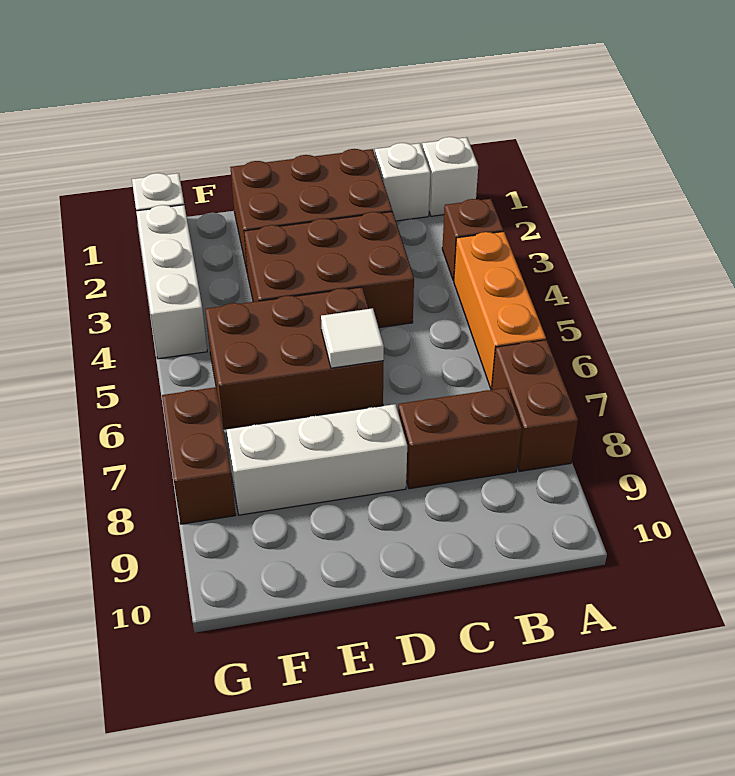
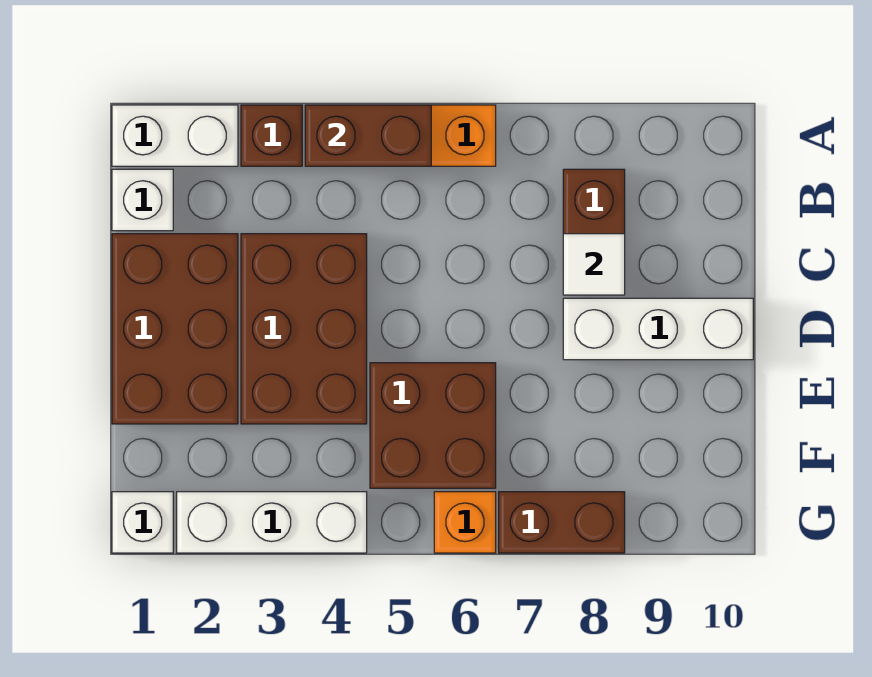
white 1x1 brick [422,137,478,216] -> white 1x2 brick [112,105,238,166]
brown 1x2 brick [492,340,578,471] -> brown 1x2 brick moved to [305,105,431,166]
brown 2x3 brick [205,287,383,429] -> brown 2x2 brick [370,363,496,488]
white 1x1 tile [321,308,384,368] -> white 1x1 tile moved to [563,234,625,295]
white 1x3 brick [226,404,407,515] -> white 1x3 brick turned to [563,298,753,360]
none -> orange 1x1 brick [434,492,496,553]

